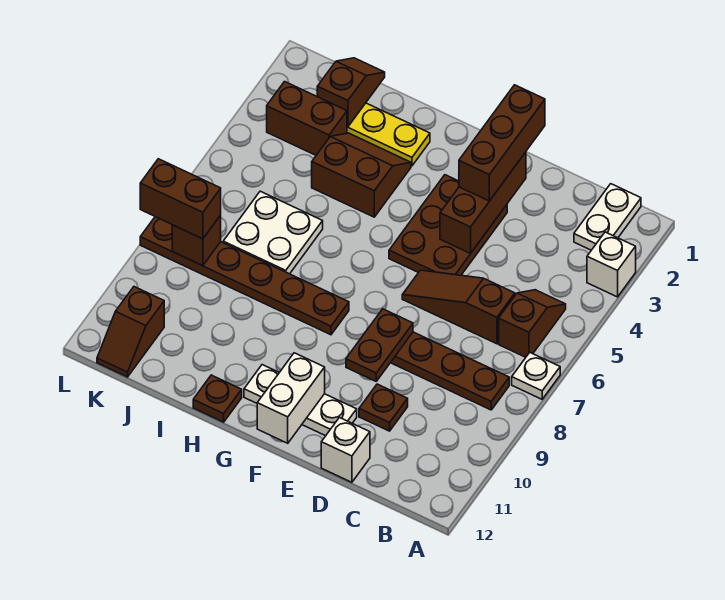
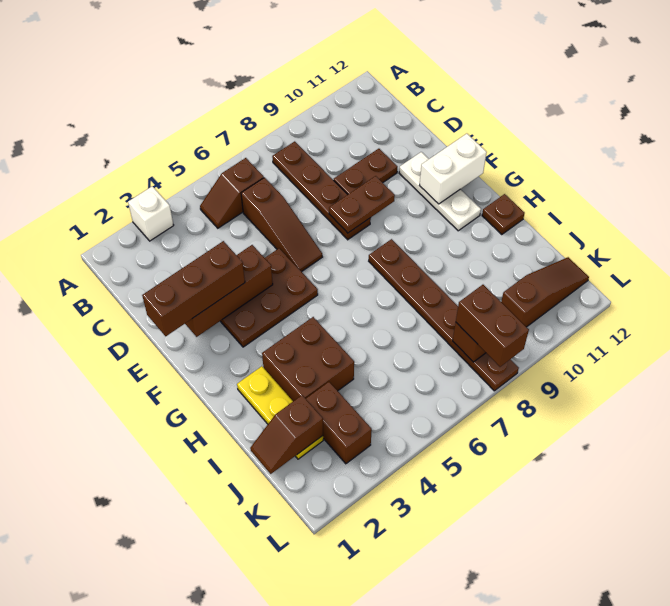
white 1x1 plate [512,353,560,399] -> none
white 1x2 plate [574,184,641,250] -> none
brown 1x1 plate [359,384,408,431] -> brown 1x2 plate [334,149,397,194]
white 1x1 brick [321,418,370,482] -> none
brown 2x2 slope [312,133,411,217] -> brown 2x2 brick [262,317,354,401]
white 2x2 plate [223,191,323,274] -> none
brown 1x2 slope [97,287,164,377] -> brown 1x3 slope [501,257,589,327]

